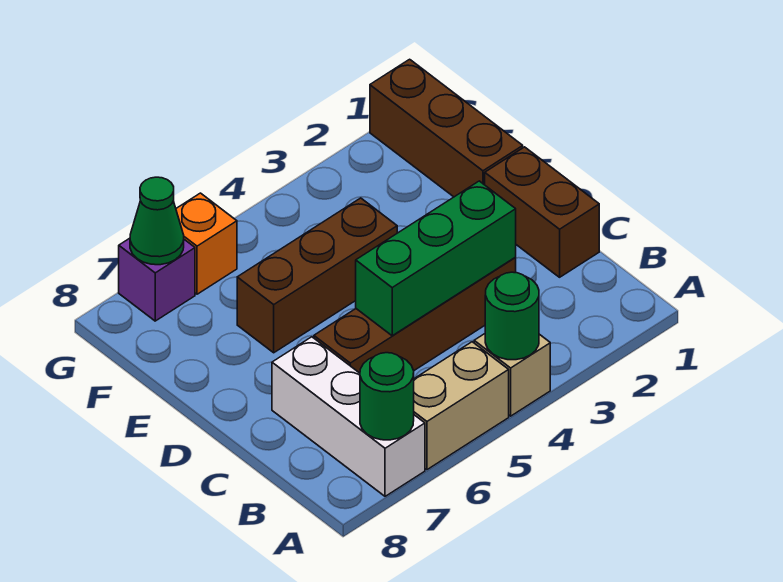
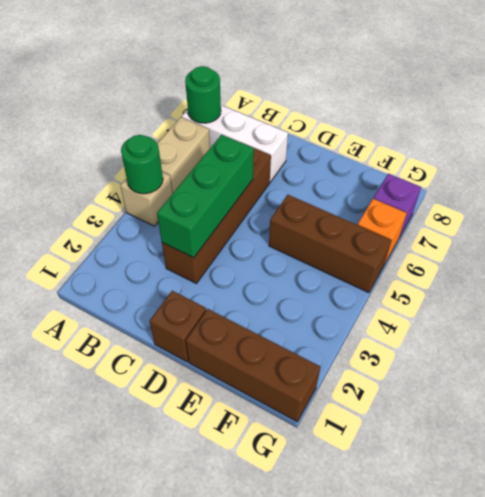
brown 1x2 brick [485,147,599,277] -> brown 1x1 brick [150,291,206,362]
brown 1x3 brick [237,198,397,353] -> brown 1x3 brick turned to [269,195,392,293]
green 1x1 cone [130,177,184,265] -> none

